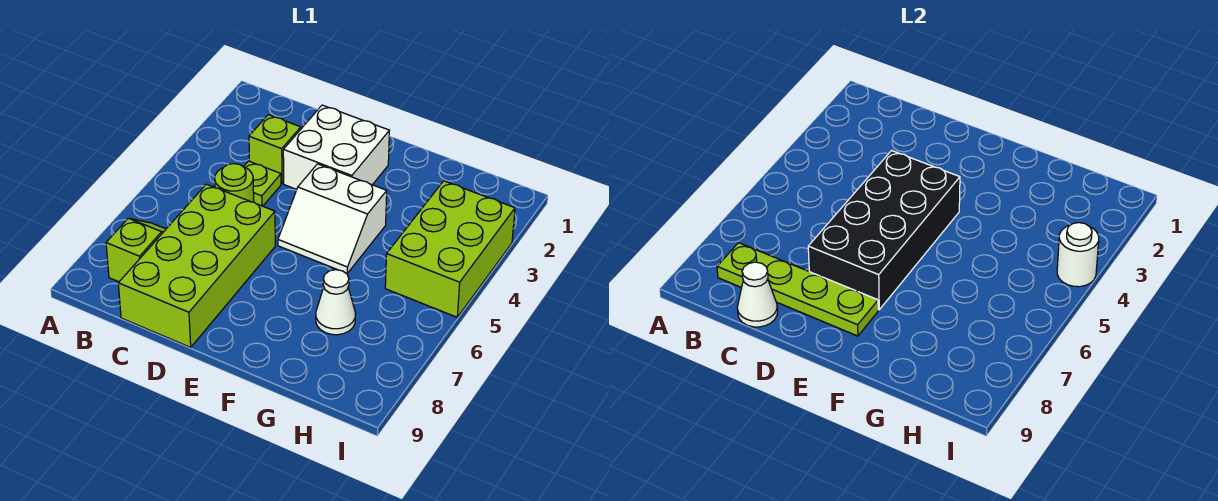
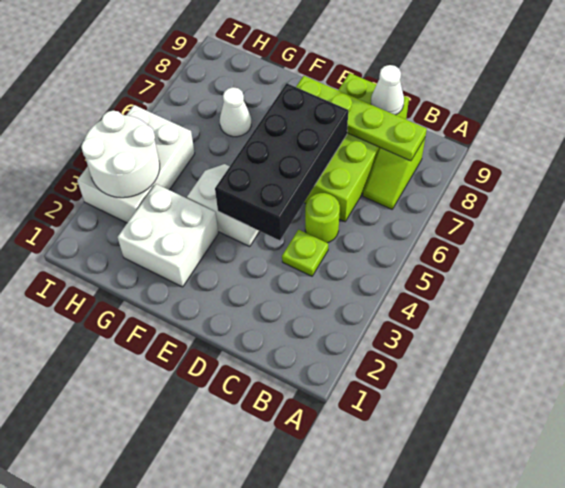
lime 1x1 brick [249,115,301,184] -> none
white 2x2 brick [283,105,389,189] -> white 2x2 brick moved to [118,184,218,287]
lime 2x3 brick [385,181,515,317] -> white 2x3 brick [77,105,195,223]
white 1x1 round brick [1057,223,1099,287] -> white 2x2 round brick [81,111,160,198]

